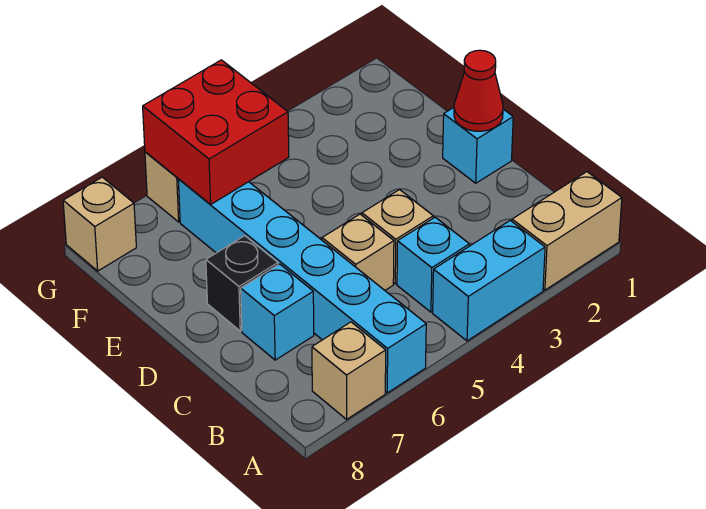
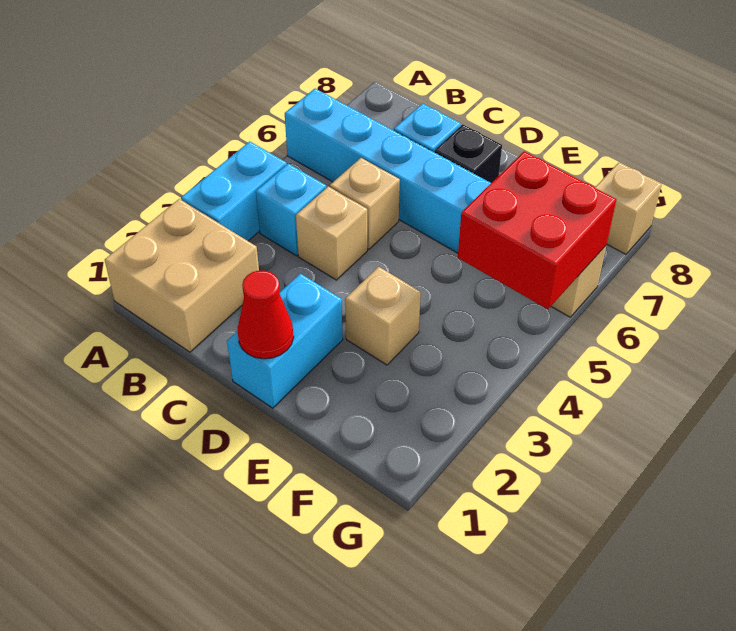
tan 1x2 brick [512,172,622,290] -> tan 2x2 brick [105,199,259,352]
tan 1x1 brick [312,322,386,419] -> tan 1x1 brick moved to [345,267,421,365]
cyan 1x1 brick [443,108,513,183] -> cyan 1x2 brick [227,274,343,408]

